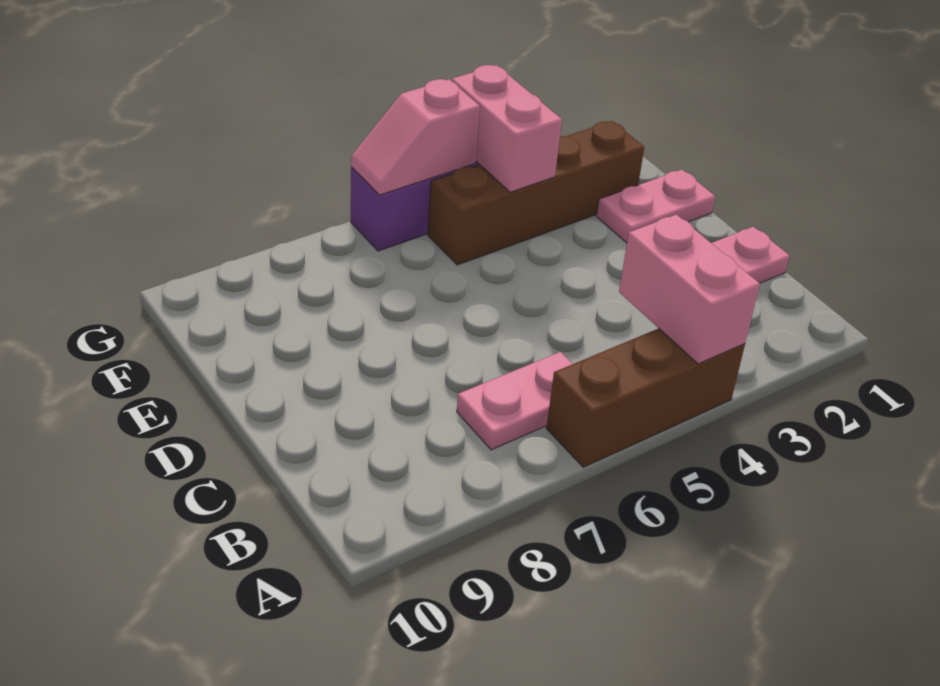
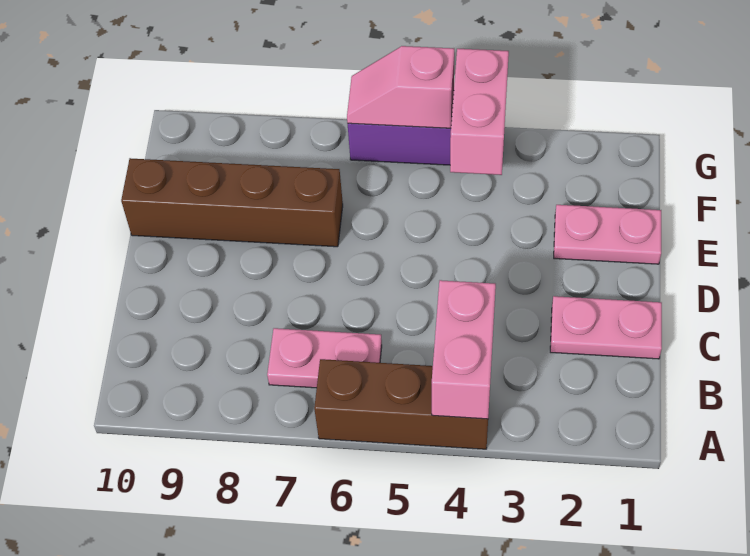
brown 1x4 brick [428,121,644,265] -> brown 1x4 brick moved to [121,158,343,247]

